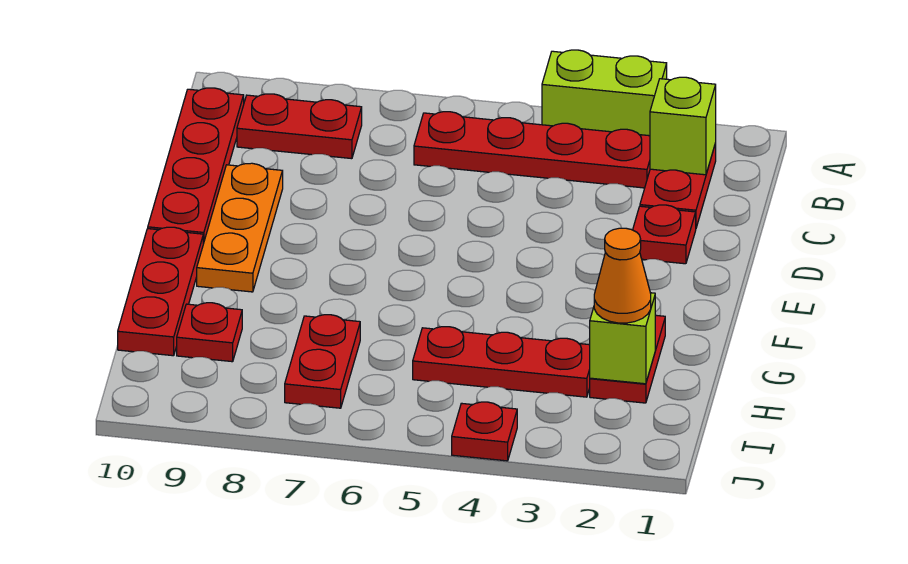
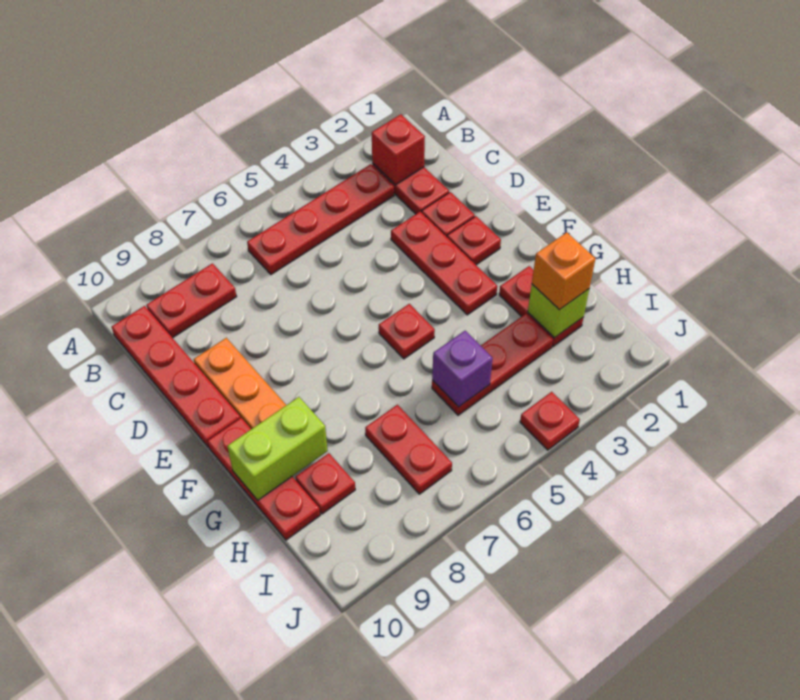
lime 1x2 brick [542,50,667,136] -> lime 1x2 brick moved to [227,397,328,500]
lime 1x1 brick [650,77,716,175] -> red 1x1 brick [372,114,425,185]
none -> red 1x3 plate [391,212,497,315]
none -> red 1x1 plate [447,216,501,265]
none -> red 1x1 plate [379,304,435,359]
orange 1x1 cone [594,228,651,323] -> orange 1x1 brick [532,232,595,310]
none -> purple 1x1 brick [432,331,493,407]

